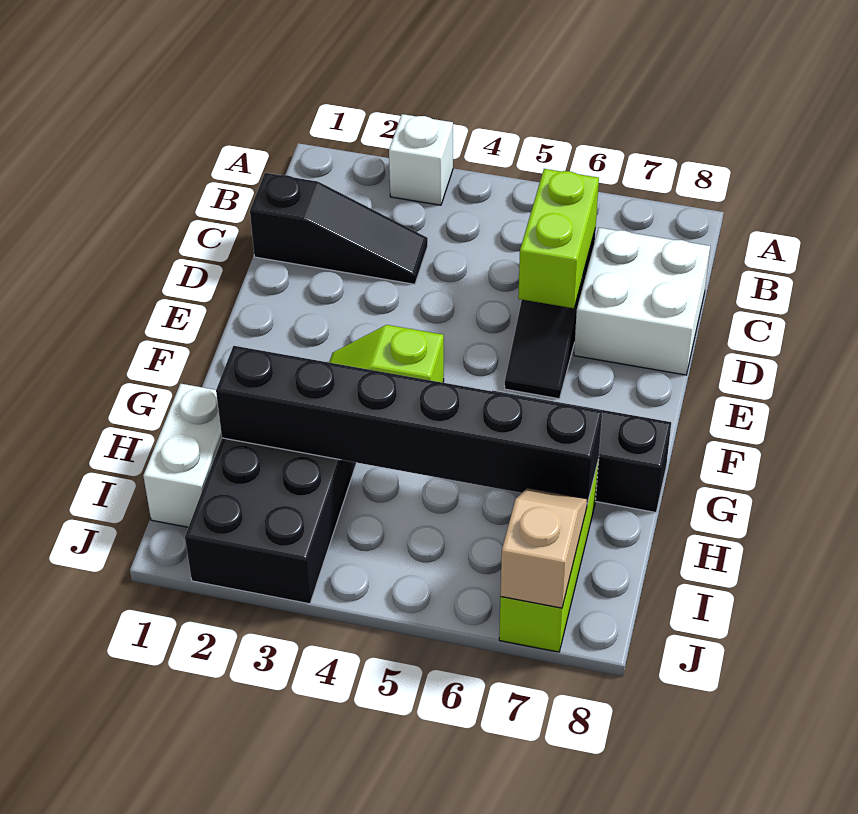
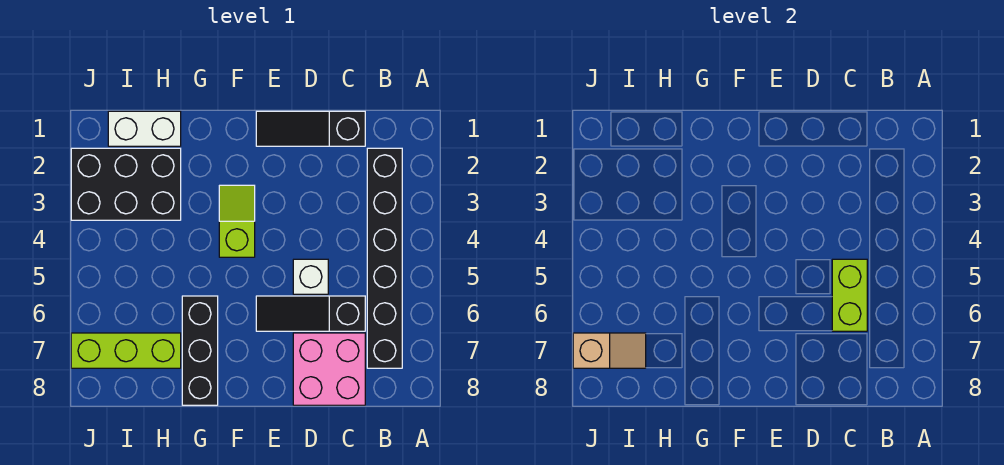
white 1x1 brick [389,114,453,205] -> white 1x1 brick moved to [293,259,328,294]
black 1x3 slope [250,173,428,284] -> black 1x3 slope turned to [256,111,365,146]
lime 1x2 brick [518,169,599,308] -> lime 1x2 brick turned to [832,259,867,331]
white 2x2 brick [574,228,710,375] -> pink 2x2 brick [293,333,365,405]
black 1x6 brick [216,346,602,504] -> black 1x6 brick moved to [367,148,402,368]

